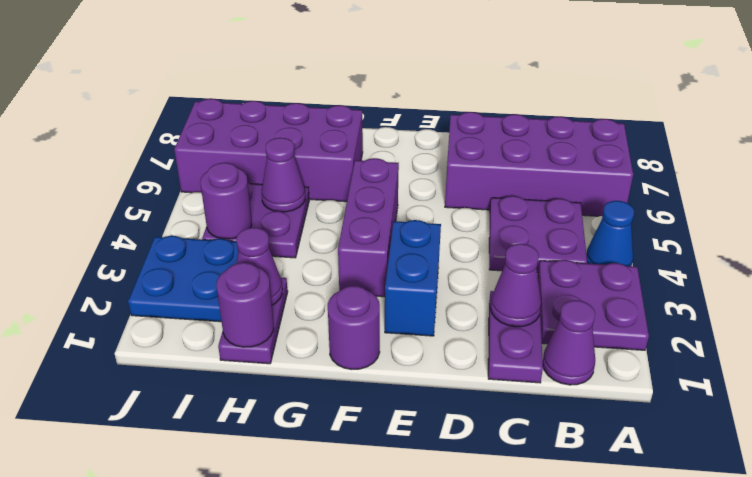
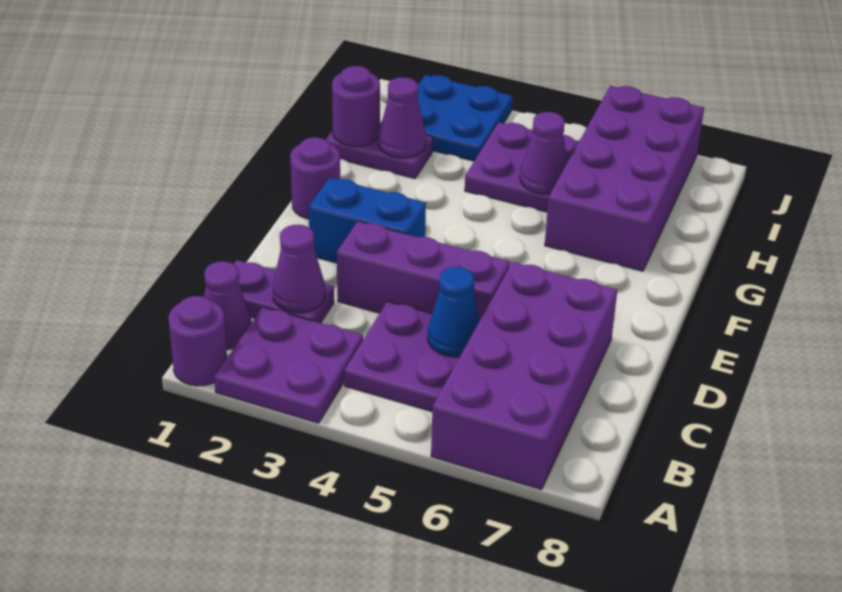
blue 1x1 cone [586,201,634,266] -> blue 1x1 cone moved to [428,267,480,357]
purple 1x3 brick [338,158,399,297] -> purple 1x3 brick moved to [337,221,510,320]
purple 1x1 round brick [200,163,252,239] -> purple 1x1 round brick moved to [169,296,227,386]

